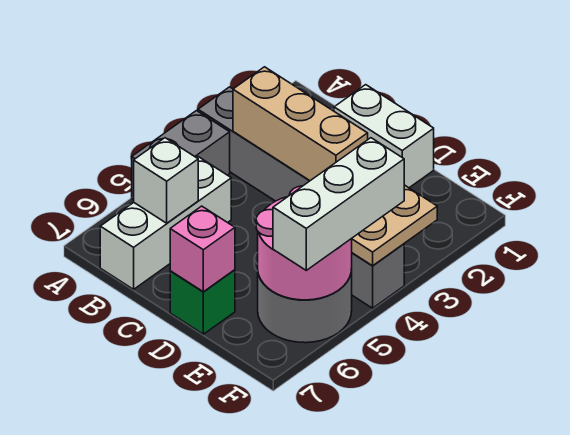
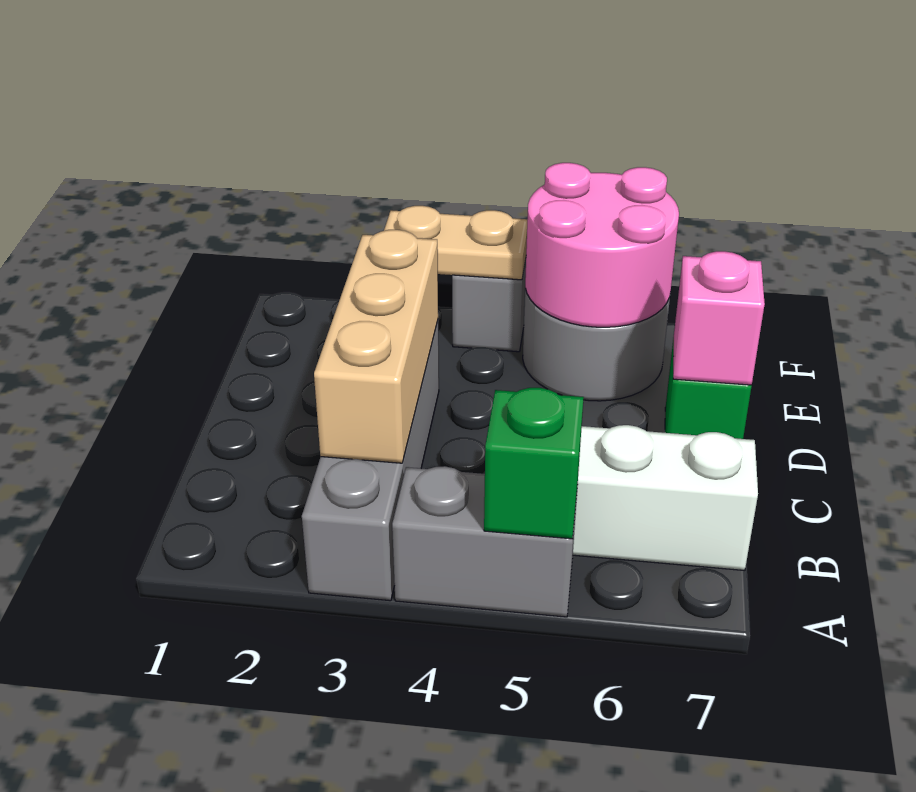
none -> green 1x1 brick [484,388,584,539]
white 1x1 brick [134,138,198,223] -> none
white 1x2 brick [334,85,434,188] -> none
white 1x3 brick [273,138,404,270] -> none

